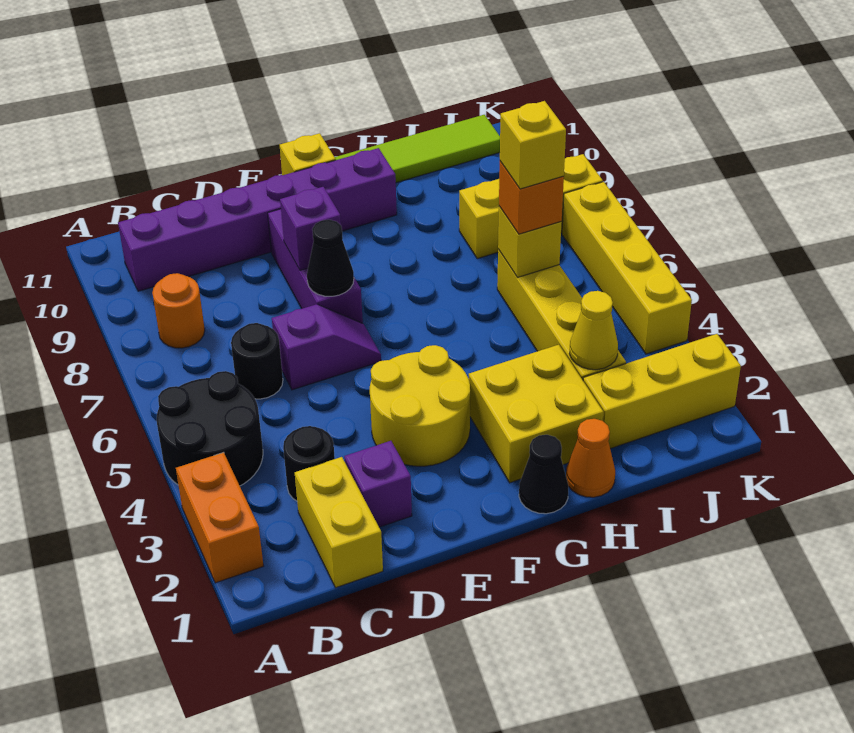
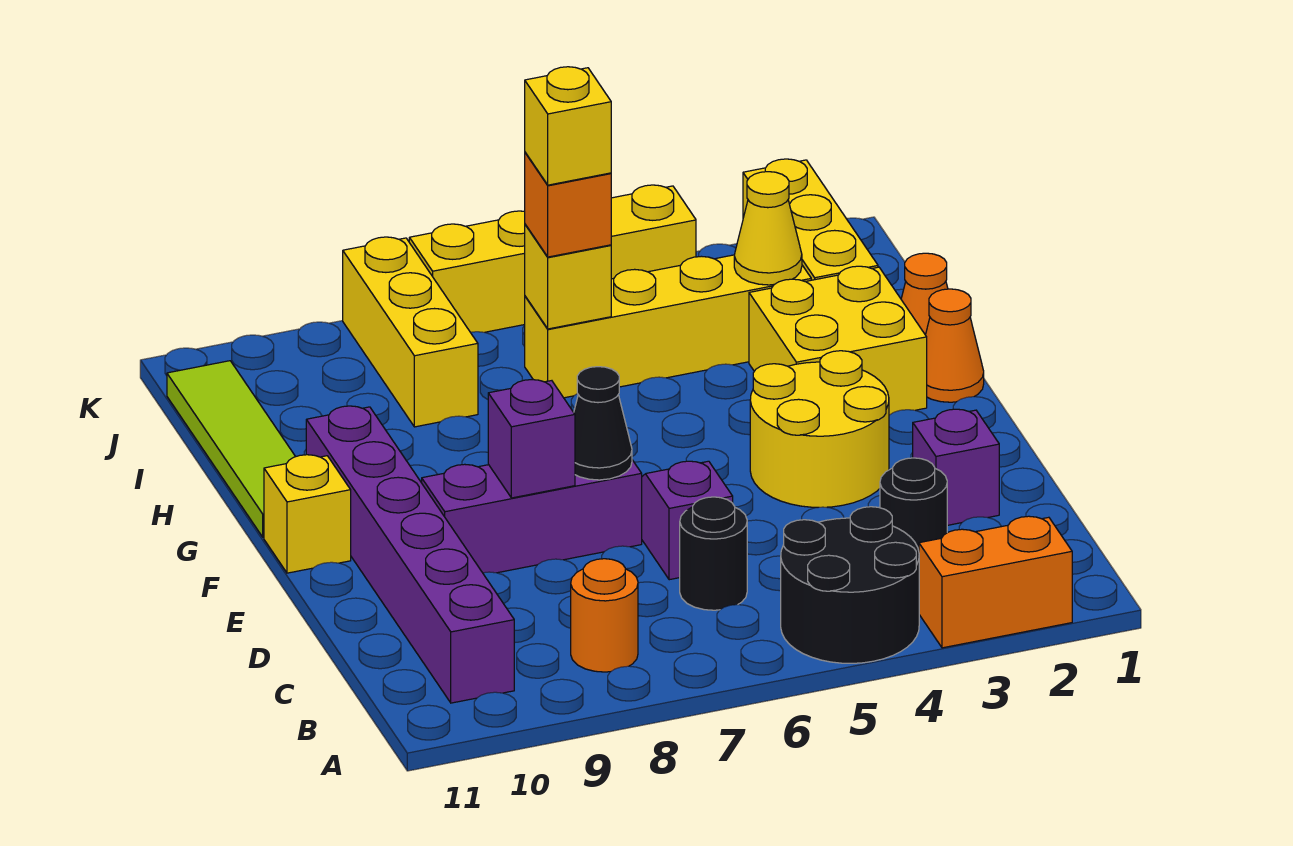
yellow 1x2 brick [295,457,383,588] -> none
black 1x1 cone [519,435,568,514] -> orange 1x1 cone [926,289,984,402]

